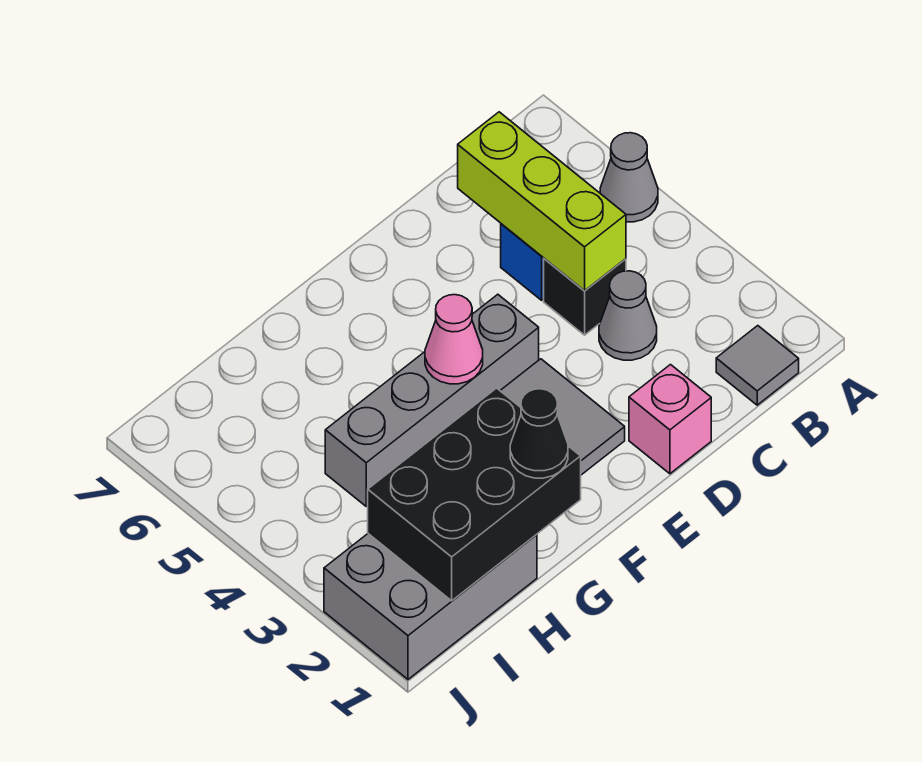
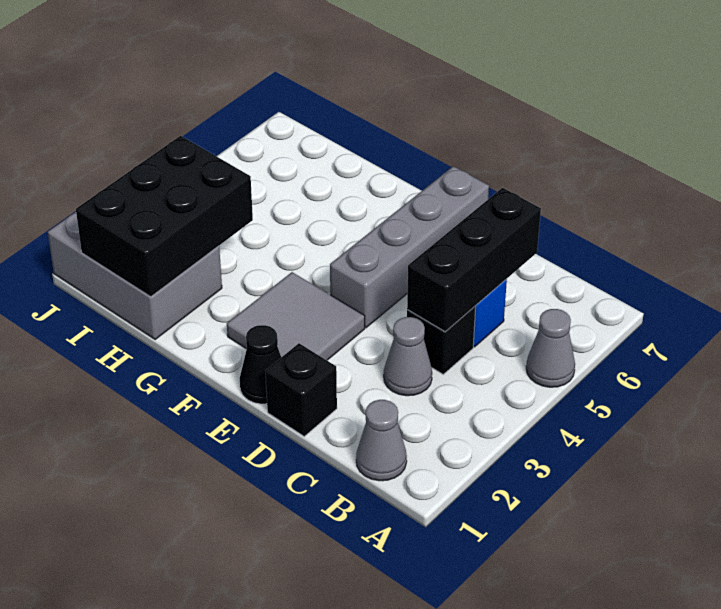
grey 1x1 tile [716,326,799,405] -> grey 1x1 cone [356,400,407,481]
lime 1x3 brick [458,112,626,291] -> black 1x3 brick [407,188,541,332]
pink 1x1 brick [629,365,711,474] -> black 1x1 brick [266,343,337,436]
grey 1x4 brick [325,294,539,506] -> grey 1x4 brick turned to [330,166,489,328]
pink 1x1 cone [425,295,483,384] -> none
black 2x3 brick [368,388,581,601] -> black 2x3 brick turned to [76,136,253,297]
black 1x1 cone [510,389,568,478] -> black 1x1 cone moved to [240,325,281,404]

